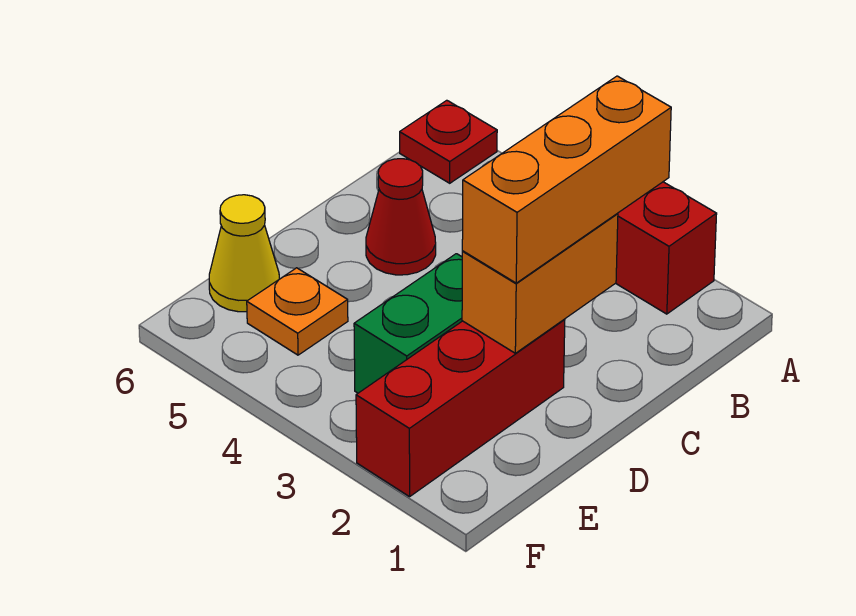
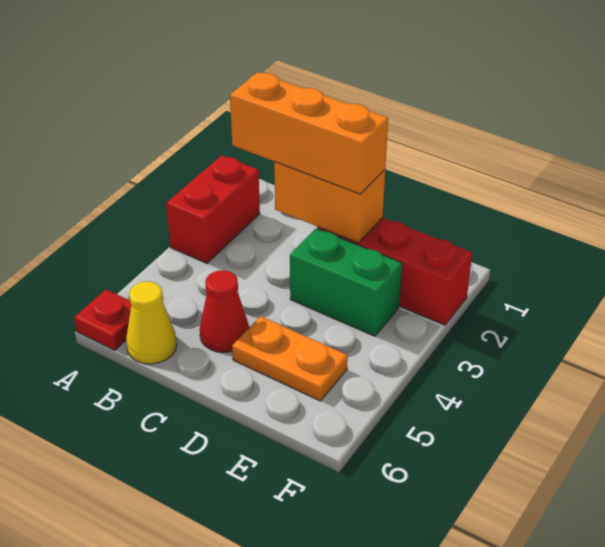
orange 1x1 plate [247,268,348,355] -> orange 1x2 plate [232,316,348,401]
yellow 1x1 cone [209,195,279,312] -> yellow 1x1 cone moved to [126,281,177,364]

